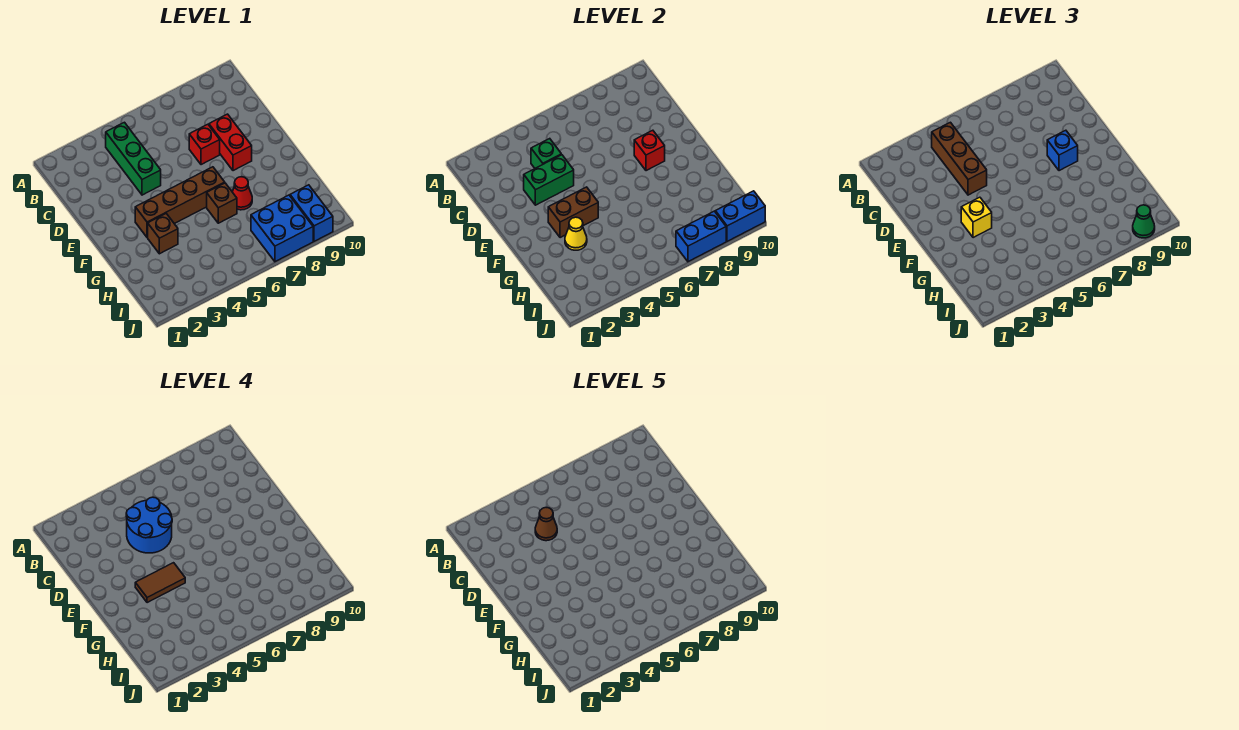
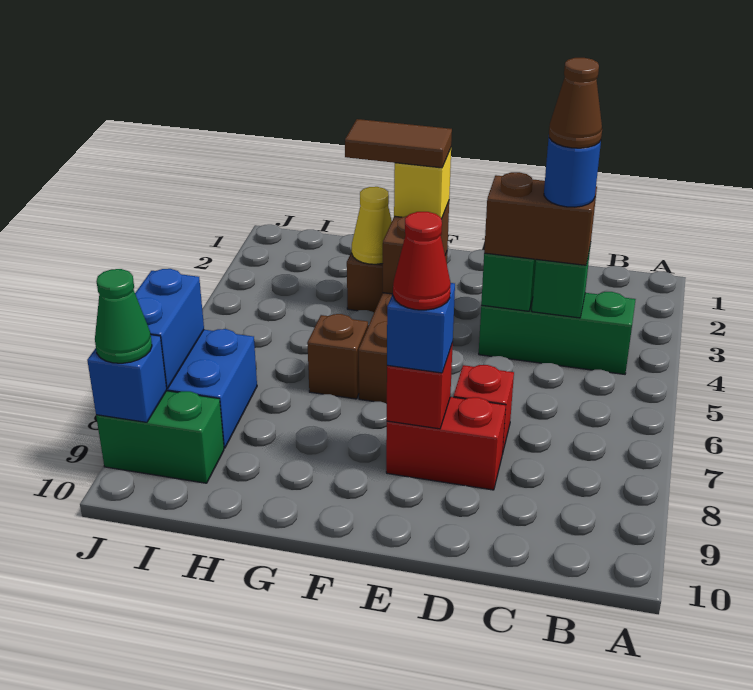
brown 1x3 brick [932,122,987,195] -> brown 1x2 brick [484,172,597,265]
blue 2x2 round brick [126,497,172,553] -> blue 1x1 round brick [544,138,601,207]
brown 1x2 tile [135,563,185,603] -> brown 1x2 tile turned to [345,119,452,168]
red 1x1 cone [232,177,252,210] -> red 1x1 cone moved to [393,212,451,310]
blue 1x2 brick [290,185,333,241] -> green 1x2 brick [96,391,224,483]
blue 1x2 brick [715,191,765,241] -> blue 1x1 brick [87,335,167,422]

